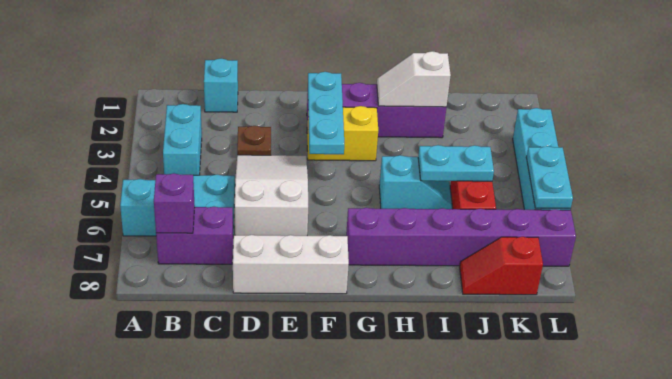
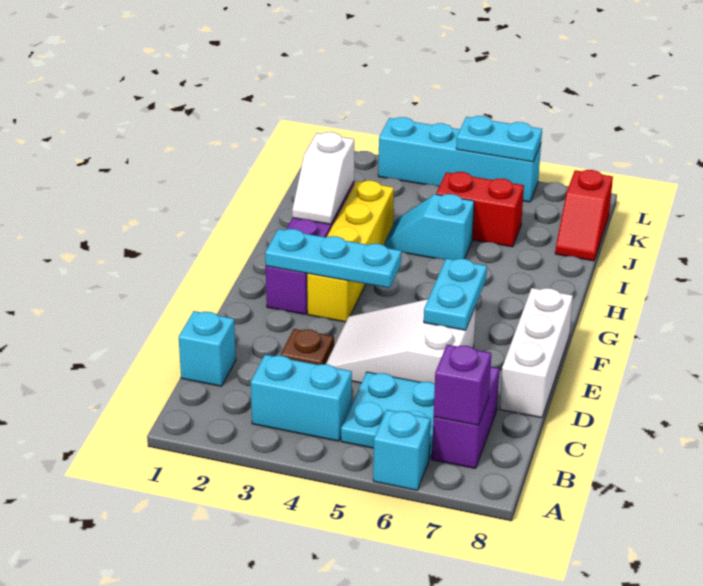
yellow 1x2 brick [307,106,378,161] -> yellow 1x4 brick [307,181,394,322]
purple 1x6 brick [346,208,576,266] -> none
cyan 1x2 slope [379,155,452,209] -> cyan 1x2 slope turned to [384,194,474,260]
cyan 1x2 plate [418,145,494,181] -> cyan 1x2 plate moved to [424,258,487,330]

